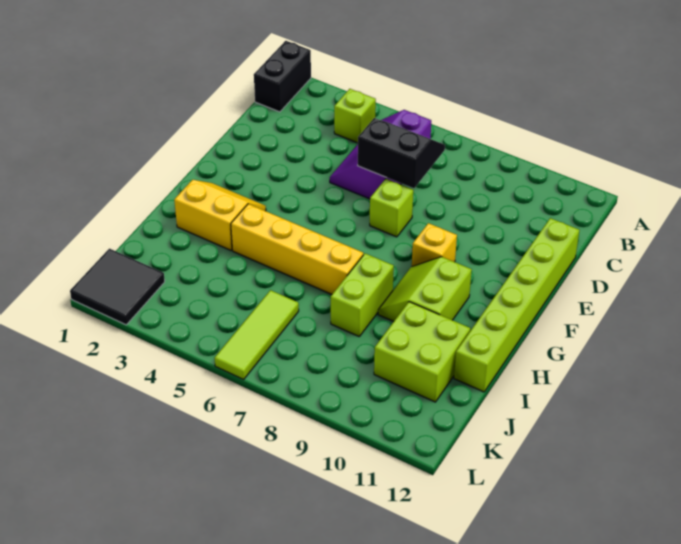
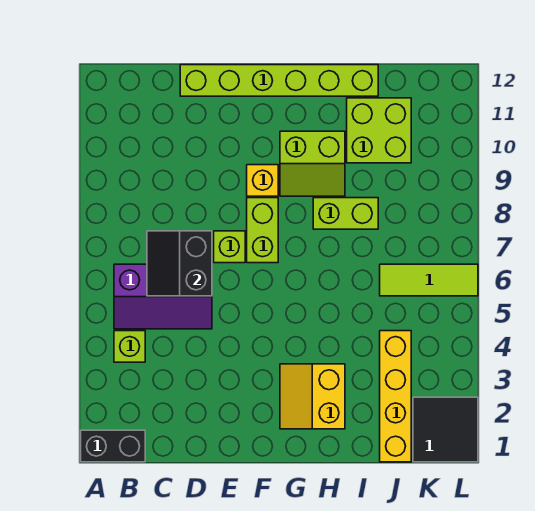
none -> lime 1x2 brick [247,198,278,263]
yellow 1x4 brick [231,204,363,294] -> yellow 1x4 brick moved to [380,331,411,462]

